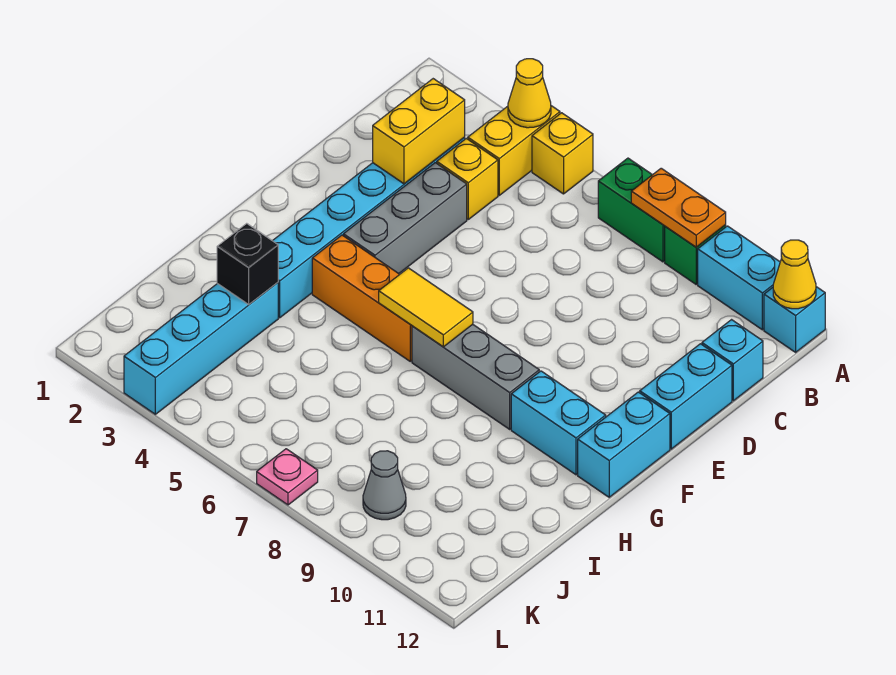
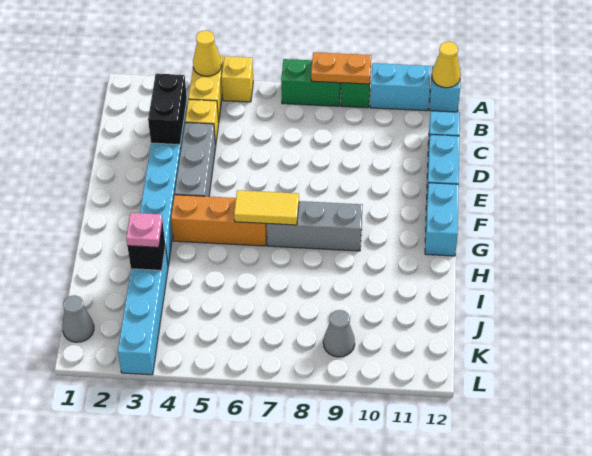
yellow 1x2 brick [373,79,465,184] -> black 1x2 brick [148,74,187,145]
cyan 1x2 brick [511,371,606,475] -> none
none -> grey 1x1 cone [62,295,94,342]
pink 1x1 plate [257,449,318,505] -> pink 1x1 plate moved to [126,213,163,247]

